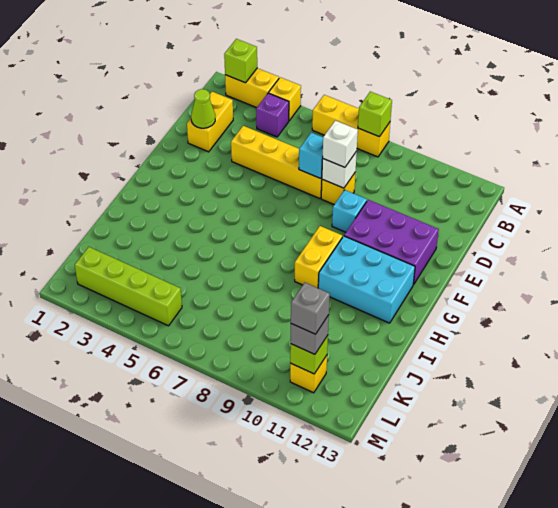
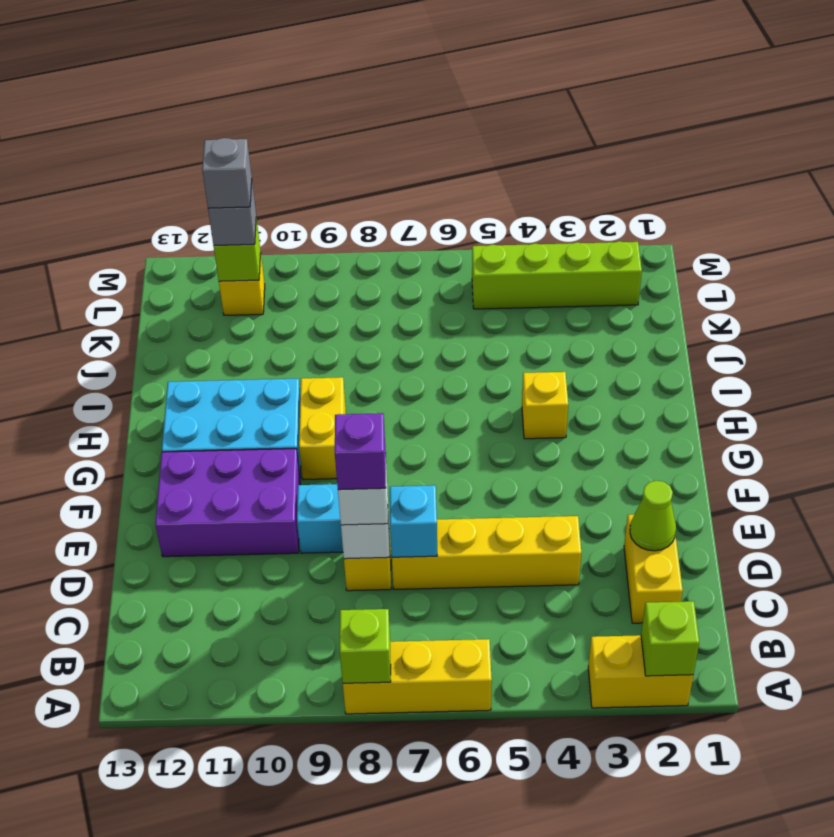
yellow 1x1 brick [269,77,301,121] -> yellow 1x1 brick moved to [522,372,568,439]
purple 1x1 brick [256,93,289,137] -> purple 1x1 brick moved to [335,413,386,490]

